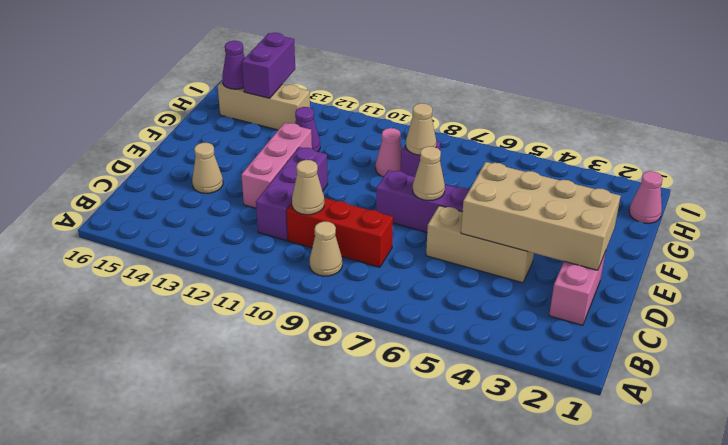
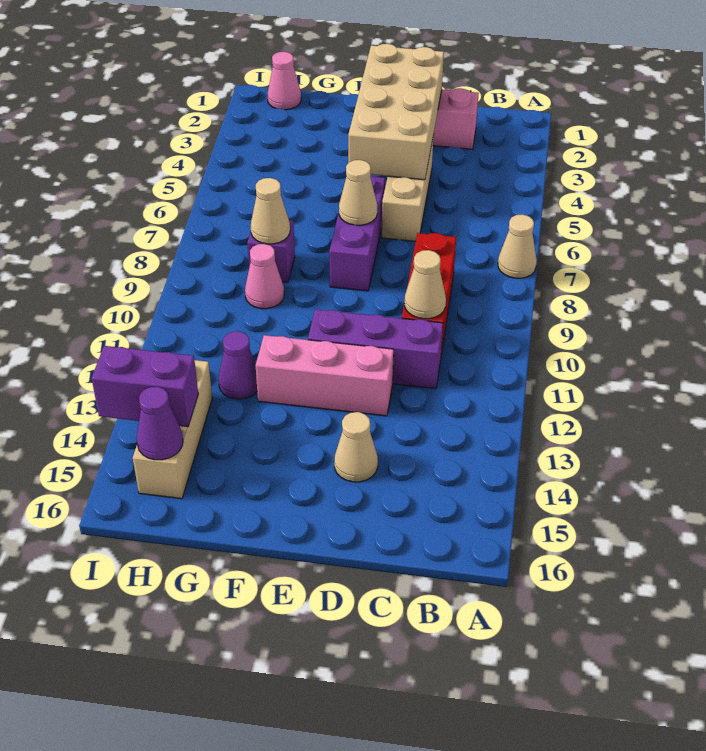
tan 1x1 cone [310,221,342,276] -> tan 1x1 cone moved to [498,214,537,278]

